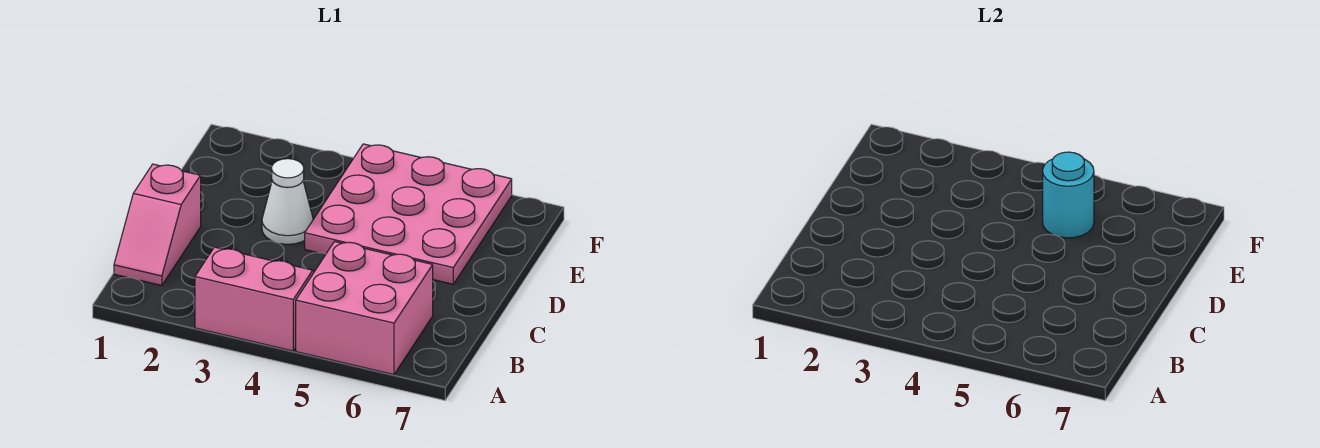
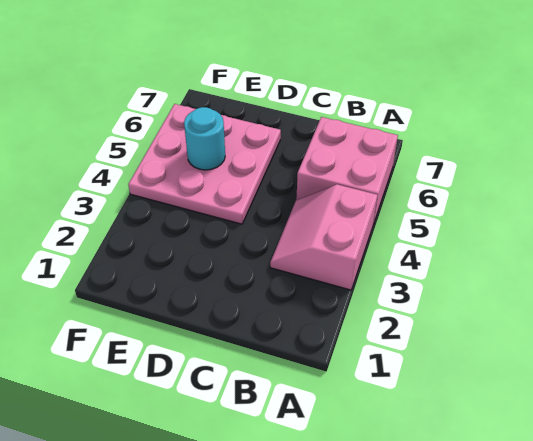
pink 1x2 slope [114,164,201,286] -> none
white 1x1 cone [262,159,313,244] -> none

